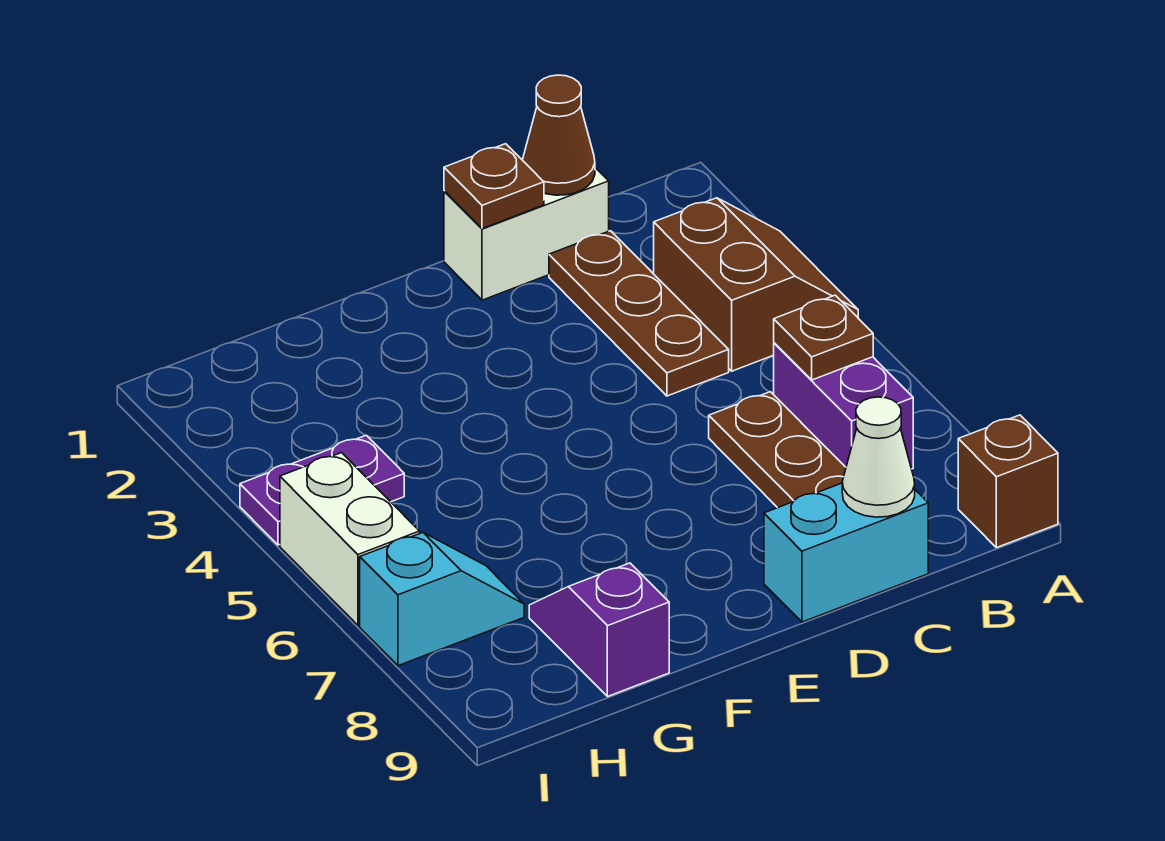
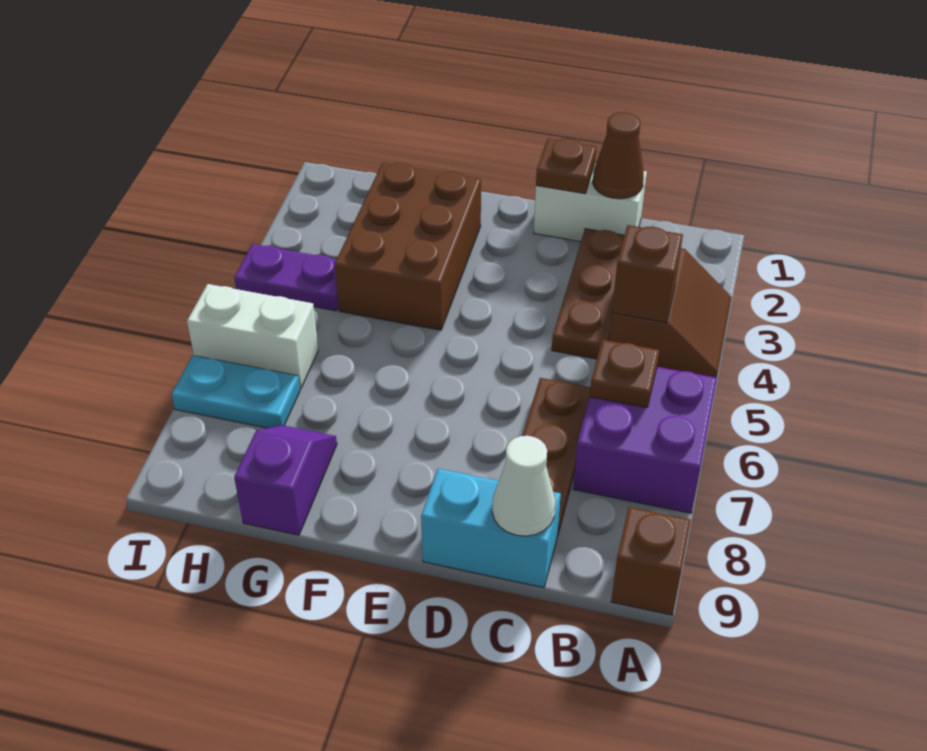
none -> brown 1x1 brick [612,225,683,323]
purple 1x2 brick [774,343,913,469] -> purple 2x2 brick [573,367,717,513]
none -> brown 2x3 brick [335,163,481,330]
cyan 1x2 slope [360,533,524,666] -> cyan 1x2 plate [171,355,300,428]
white 1x2 brick [280,453,420,625] -> white 1x2 brick turned to [187,284,318,389]

